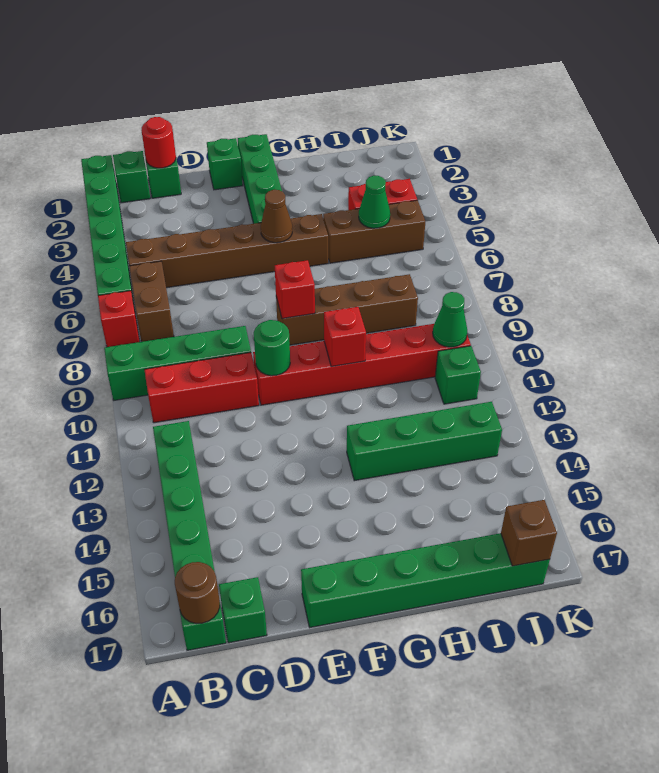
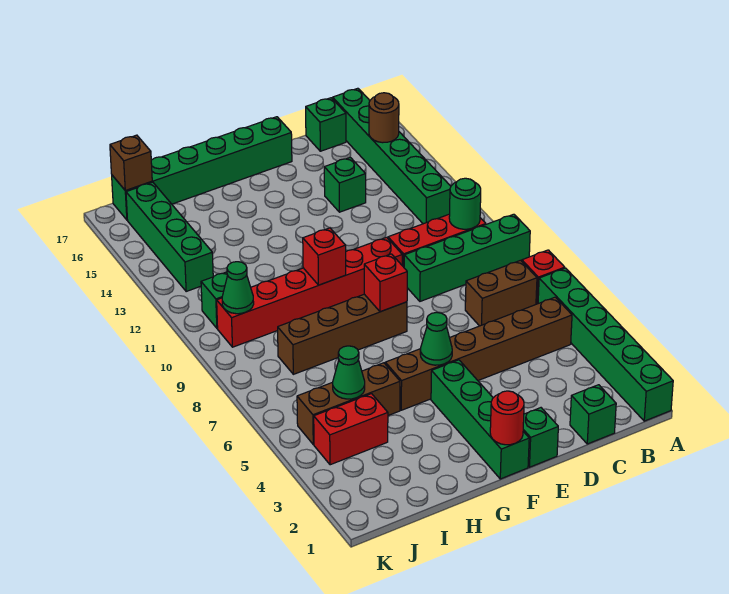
green 1x1 brick [113,151,150,203] -> green 1x1 brick moved to [324,157,366,212]
brown 1x2 brick [129,261,174,342] -> brown 1x2 brick turned to [465,260,537,326]
brown 1x1 round brick [175,562,220,623] -> brown 1x1 round brick moved to [369,93,399,143]
red 1x1 round brick [141,117,176,168] -> red 1x1 round brick moved to [490,391,524,445]
green 1x1 round brick [254,320,290,376] -> green 1x1 round brick moved to [449,178,481,229]
brown 1x1 cone [261,190,292,243] -> green 1x1 cone [420,312,452,365]
green 1x4 brick [347,402,502,481] -> green 1x4 brick turned to [126,182,213,291]

